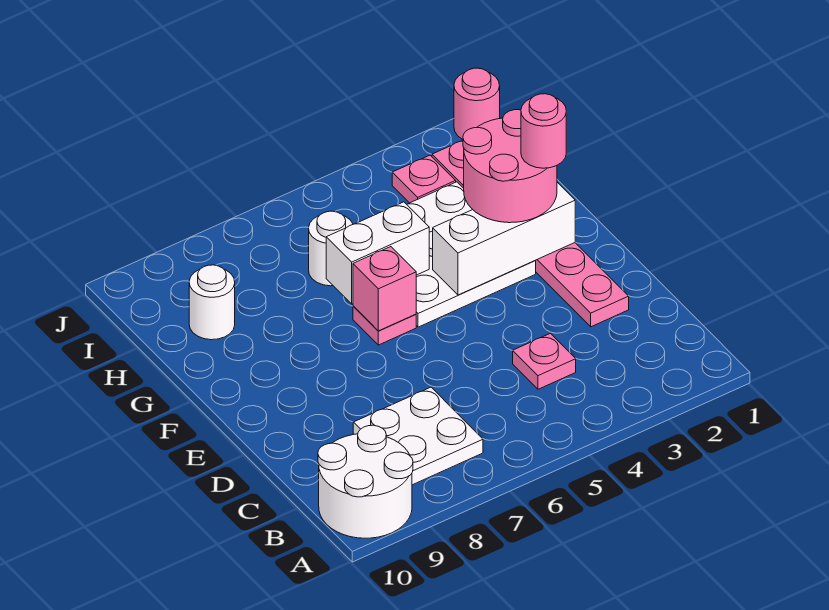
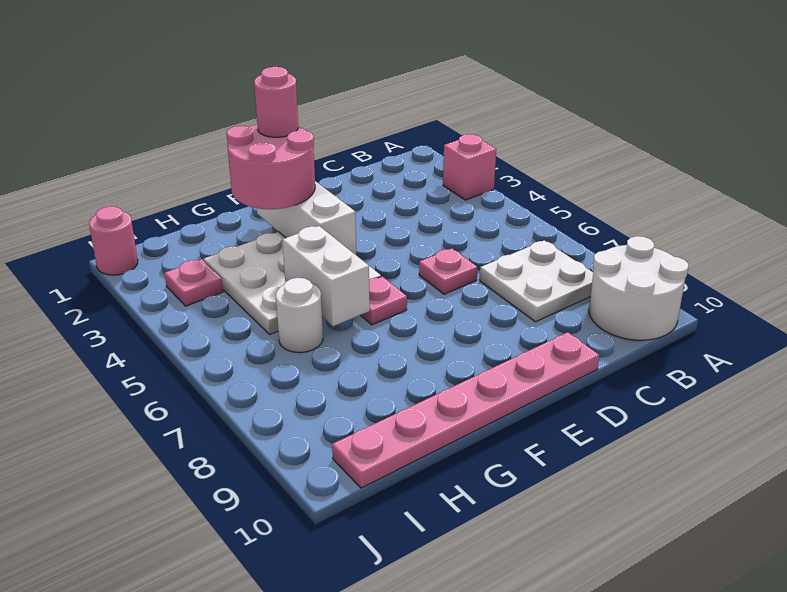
pink 1x1 plate [513,333,576,389] -> pink 1x1 plate moved to [419,248,477,294]
pink 1x6 plate [432,140,629,327] -> pink 1x6 plate moved to [332,332,599,488]
pink 1x1 brick [353,247,416,331] -> pink 1x1 brick moved to [443,134,496,200]
white 1x1 round brick [189,265,235,340] -> none

